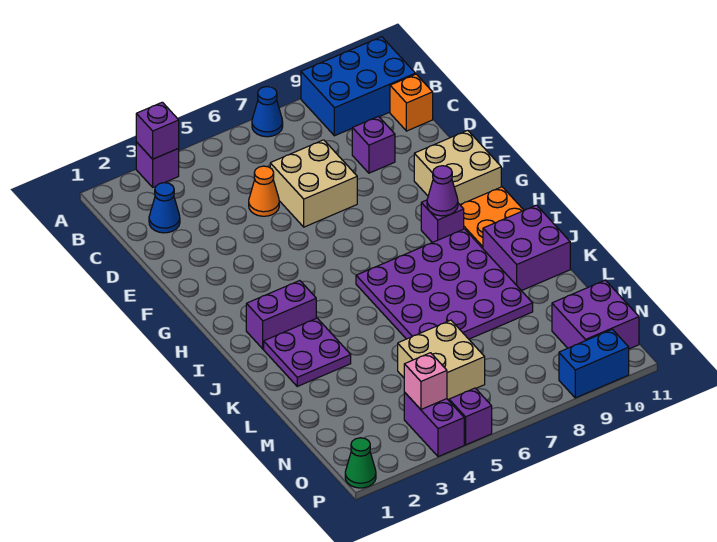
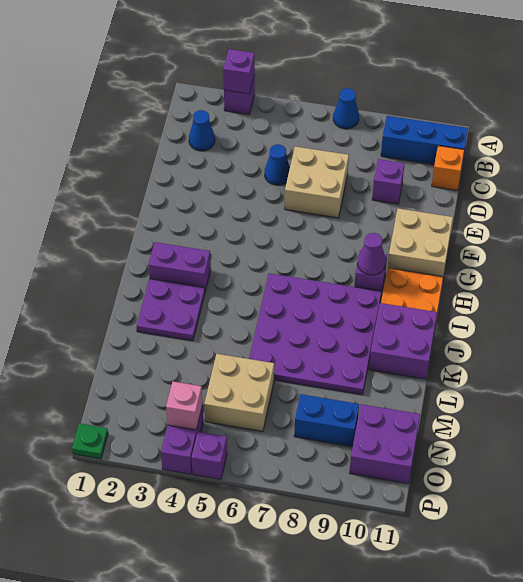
blue 2x3 brick [301,37,415,136] -> blue 1x3 brick [381,116,468,164]
orange 1x1 cone [249,166,279,216] -> blue 1x1 cone [265,144,290,185]
green 1x1 cone [345,438,376,488] -> green 1x1 plate [72,423,108,459]
blue 1x2 brick [559,329,629,398] -> blue 1x2 brick moved to [294,394,359,447]

